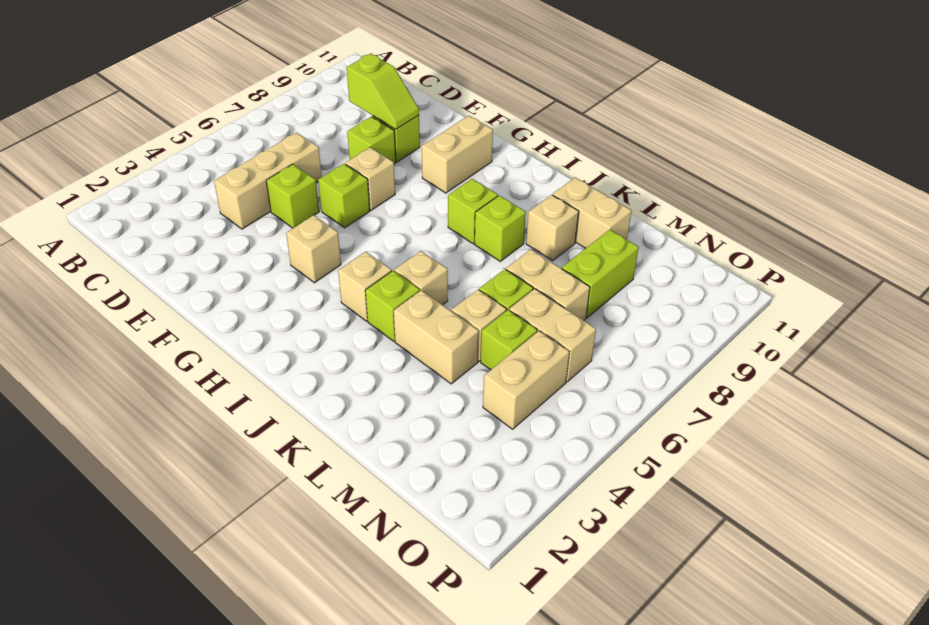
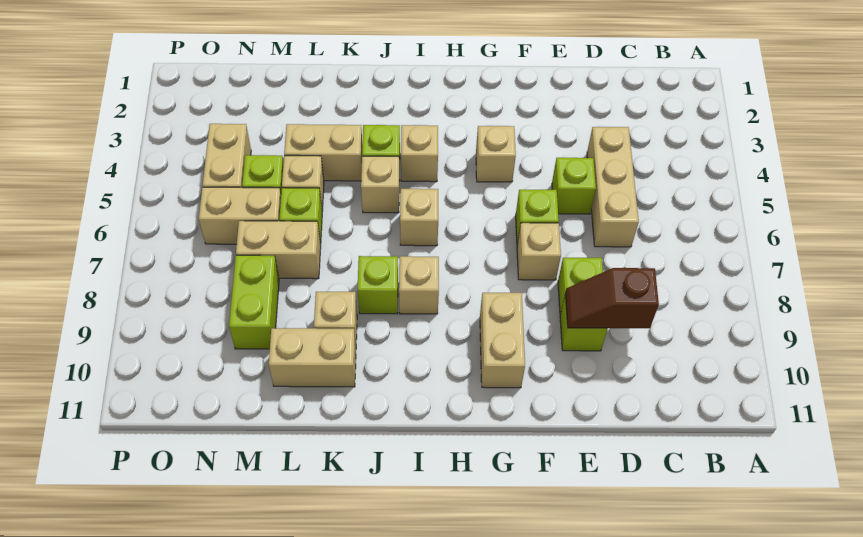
lime 1x2 slope [347,53,419,129] -> brown 1x2 slope [565,268,659,328]
none -> tan 1x1 brick [400,189,438,246]
lime 1x1 brick [448,179,498,244] -> tan 1x1 brick [399,256,439,314]

